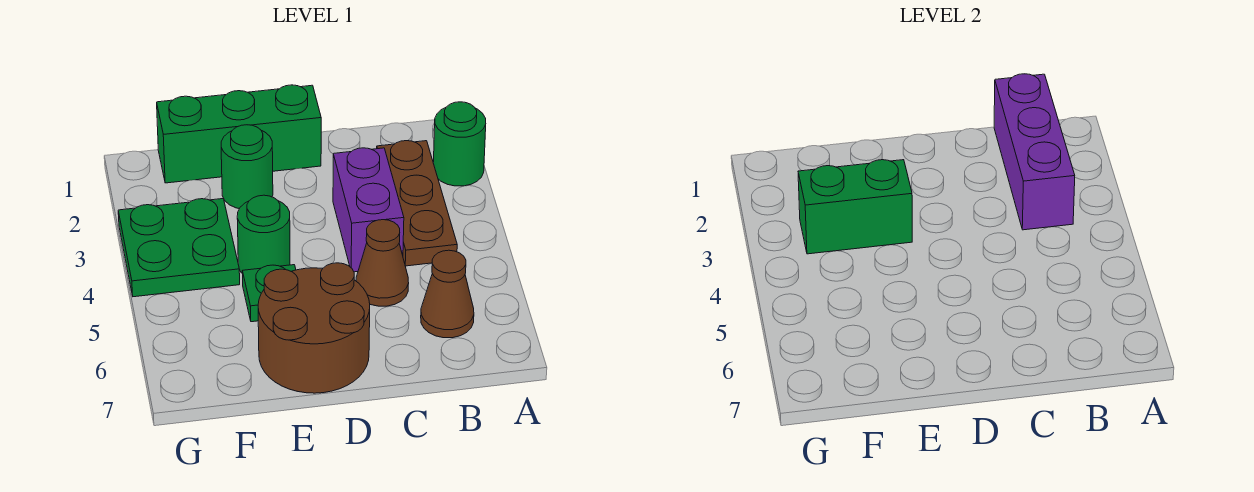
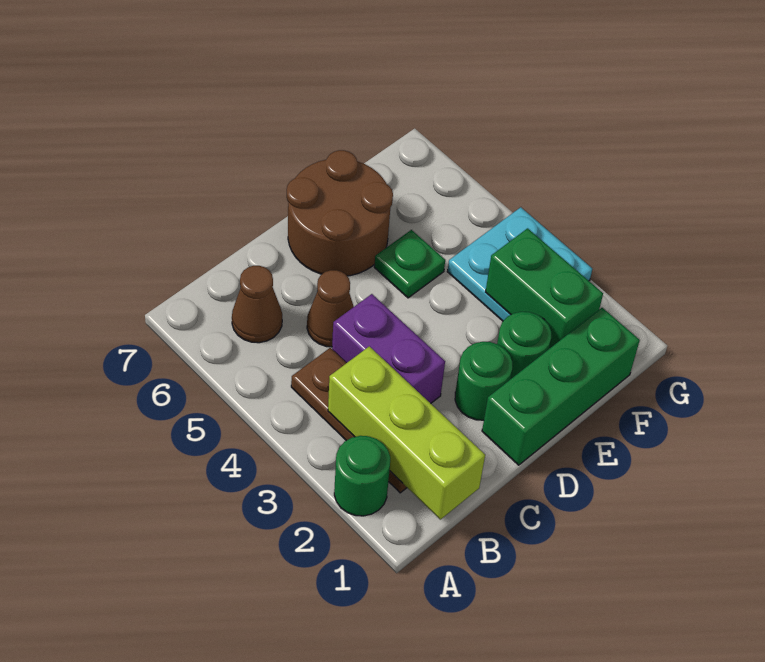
purple 1x3 brick [994,74,1075,230] -> lime 1x3 brick [328,346,485,520]
green 1x2 brick [798,160,912,254] -> green 1x2 brick turned to [486,228,603,349]
green 1x1 round brick [237,195,290,274] -> green 1x1 round brick moved to [455,342,512,420]
green 2x2 plate [118,199,240,297] -> cyan 2x2 plate [447,207,592,321]

